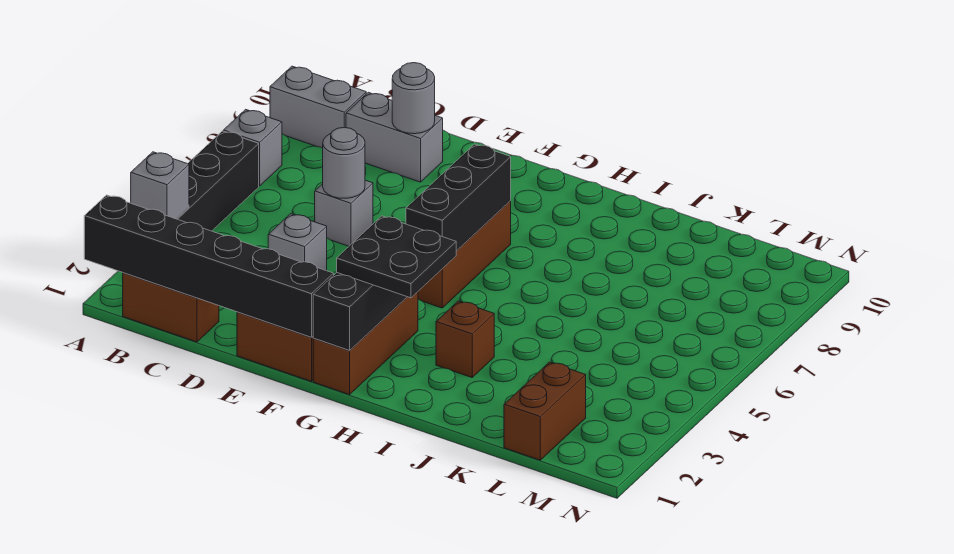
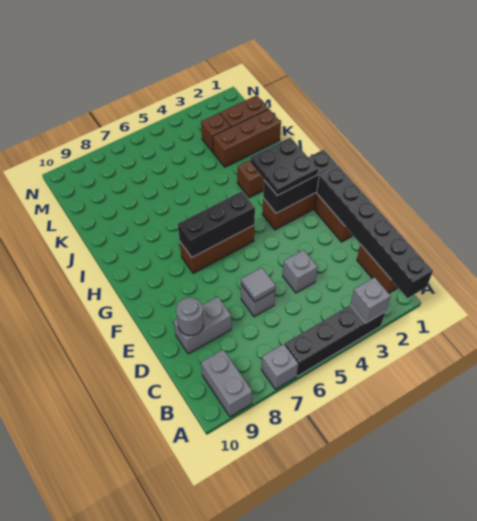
grey 1x2 brick [346,92,443,182] -> grey 1x2 brick turned to [174,297,231,354]
grey 1x1 round brick [323,127,365,198] -> grey 1x1 tile [241,267,276,302]
none -> brown 1x3 brick [213,109,281,167]
none -> brown 1x1 brick [201,113,231,152]

